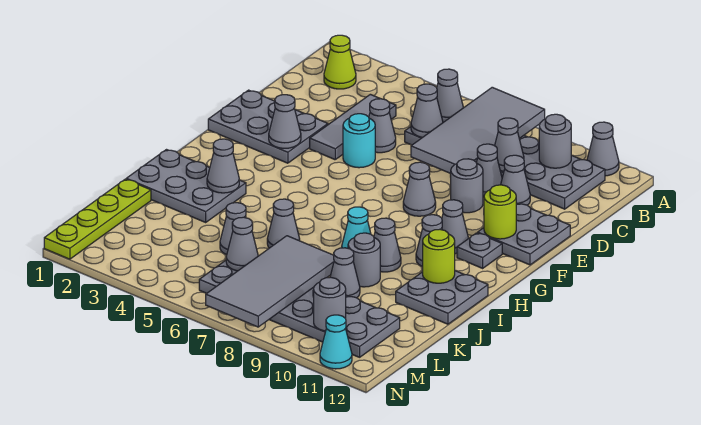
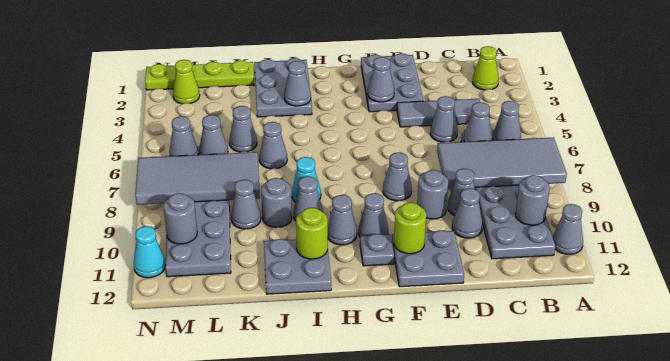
grey 1x1 cone [495,118,524,171] -> grey 1x1 cone moved to [169,116,198,156]
cyan 1x1 round brick [343,114,375,168] -> none
none -> lime 1x1 cone [173,60,200,104]

